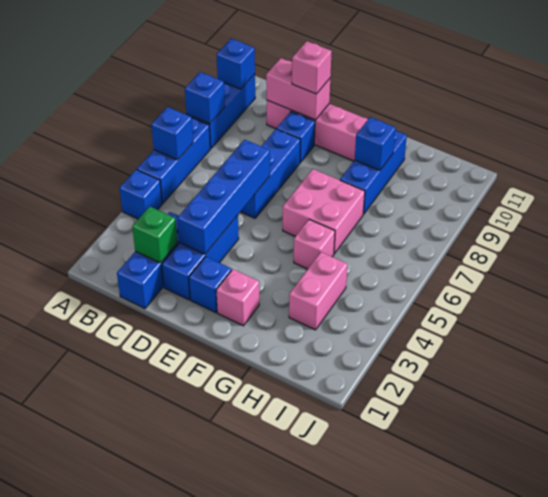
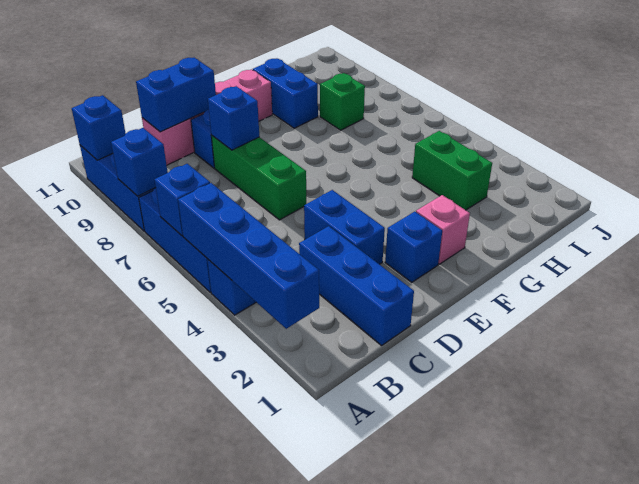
green 1x1 brick [132,206,177,263] -> green 1x1 brick moved to [320,73,365,130]
pink 1x2 brick [266,58,330,120] -> blue 1x2 brick [136,58,216,132]
blue 1x3 brick [162,215,239,300] -> blue 1x2 brick [304,190,385,264]
blue 1x4 brick [178,140,270,254] -> blue 1x4 brick moved to [178,183,319,329]
blue 1x3 brick [240,129,300,218] -> green 1x3 brick [212,136,306,220]
pink 1x1 brick [292,41,332,94] -> none
pink 2x2 brick [283,169,365,254] -> none
pink 1x1 brick [294,219,335,269] -> none
blue 1x3 brick [340,130,407,214] -> blue 1x2 brick [253,59,318,128]
blue 1x1 brick [355,117,396,170] -> blue 1x1 brick moved to [208,86,259,150]
pink 1x2 brick [289,252,348,330] -> green 1x2 brick [412,131,492,210]

